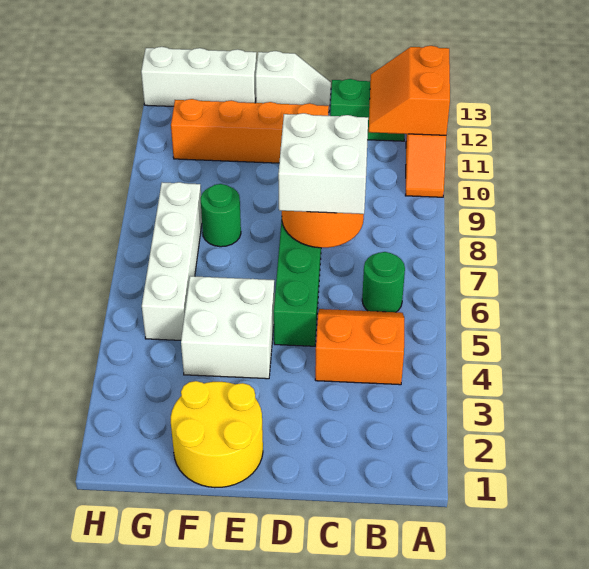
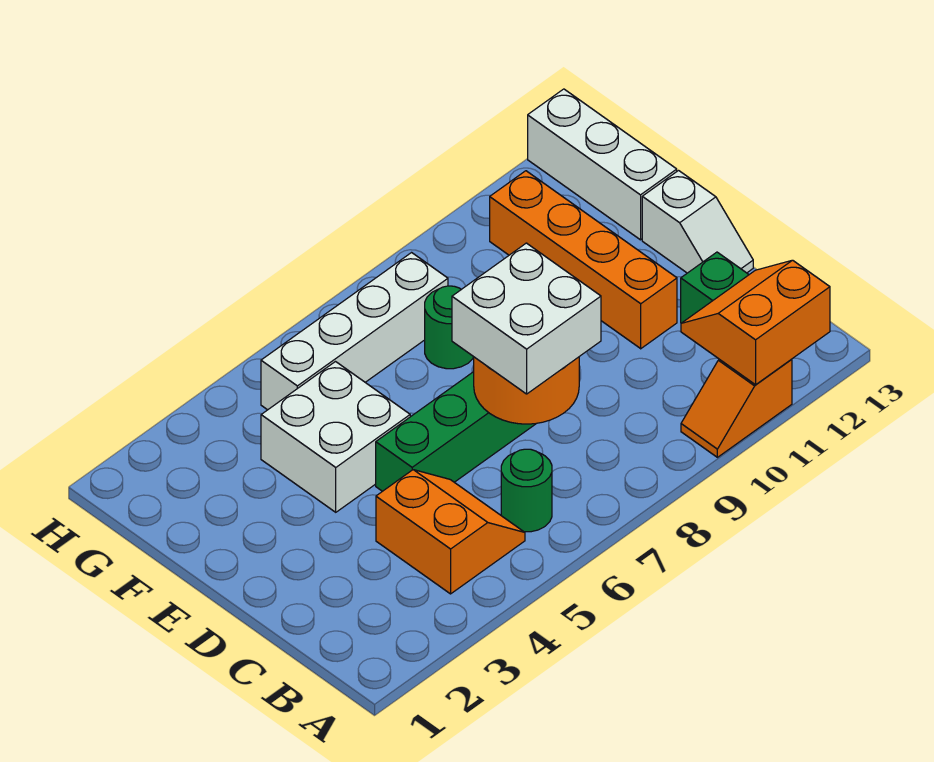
yellow 2x2 round brick [171,381,263,488] -> none

